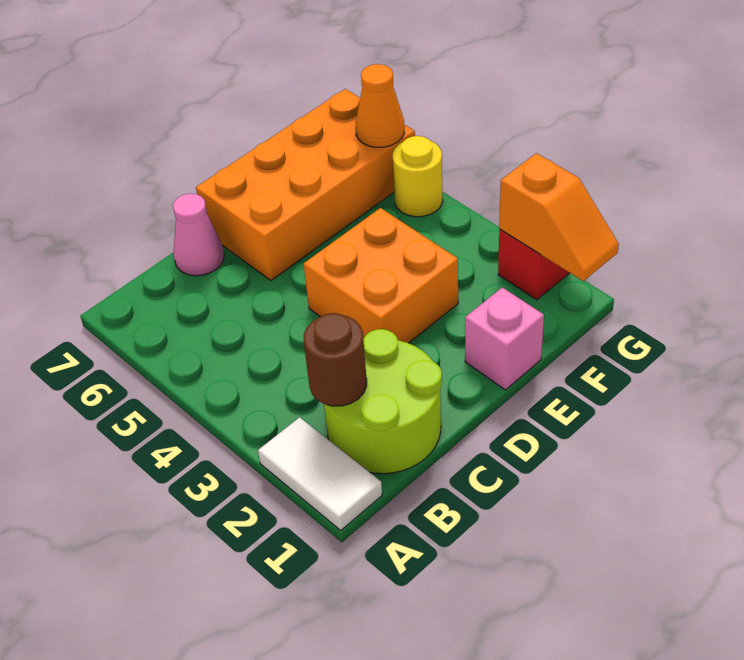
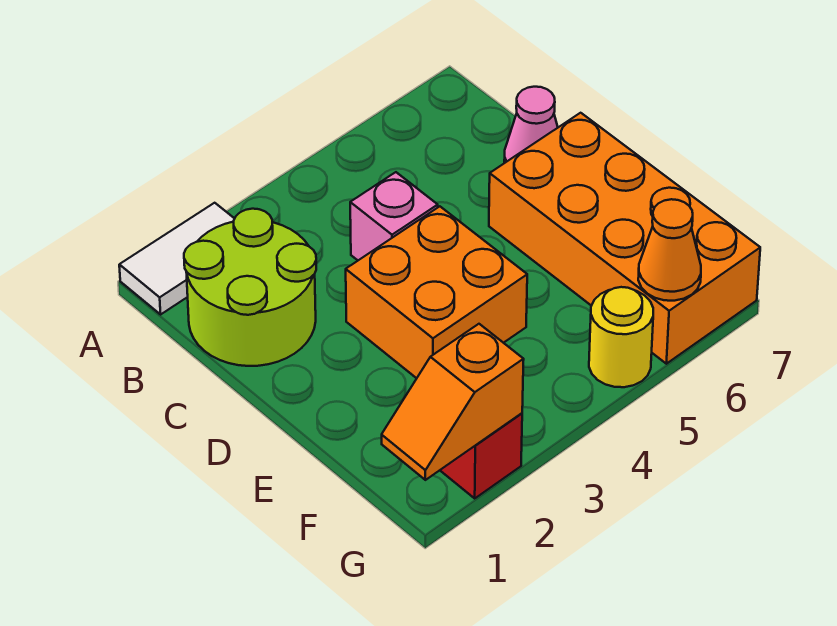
brown 1x1 round brick [304,313,367,406] -> none
pink 1x1 brick [465,287,544,390] -> pink 1x1 brick moved to [350,172,438,260]

